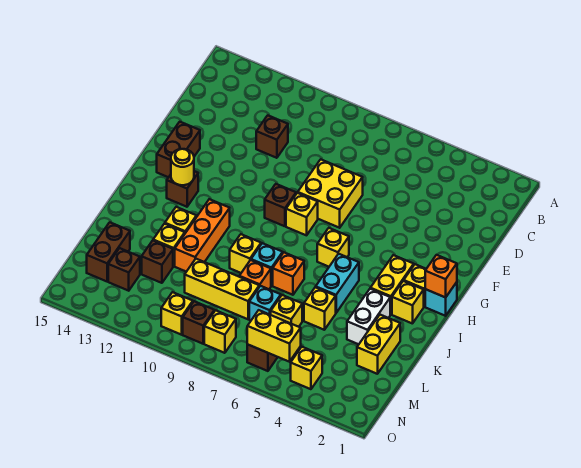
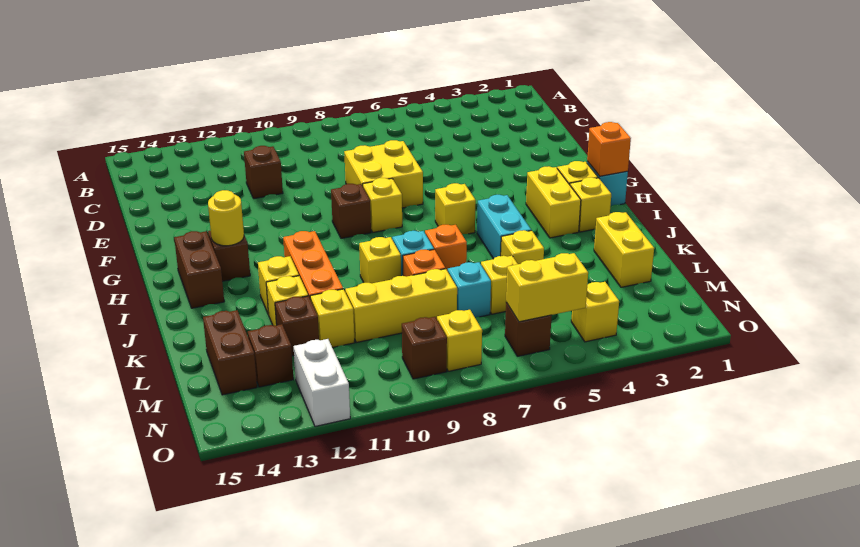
brown 1x2 brick [157,122,200,177] -> brown 1x2 brick moved to [174,231,224,308]
white 1x2 brick [347,289,390,344] -> white 1x2 brick moved to [294,339,350,426]
yellow 1x1 brick [161,292,193,335] -> yellow 1x1 brick moved to [310,289,355,348]

